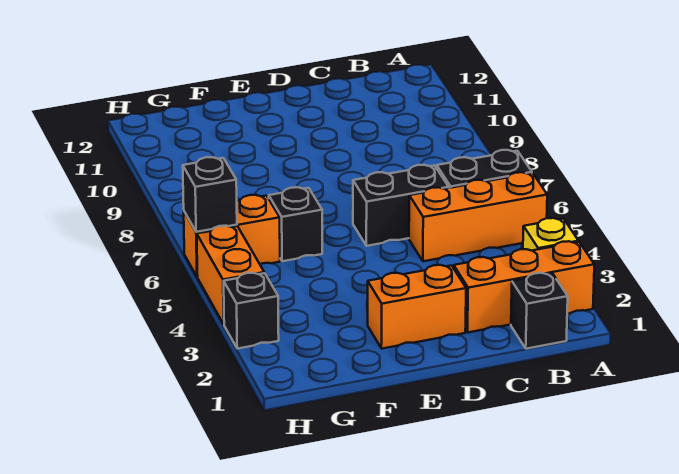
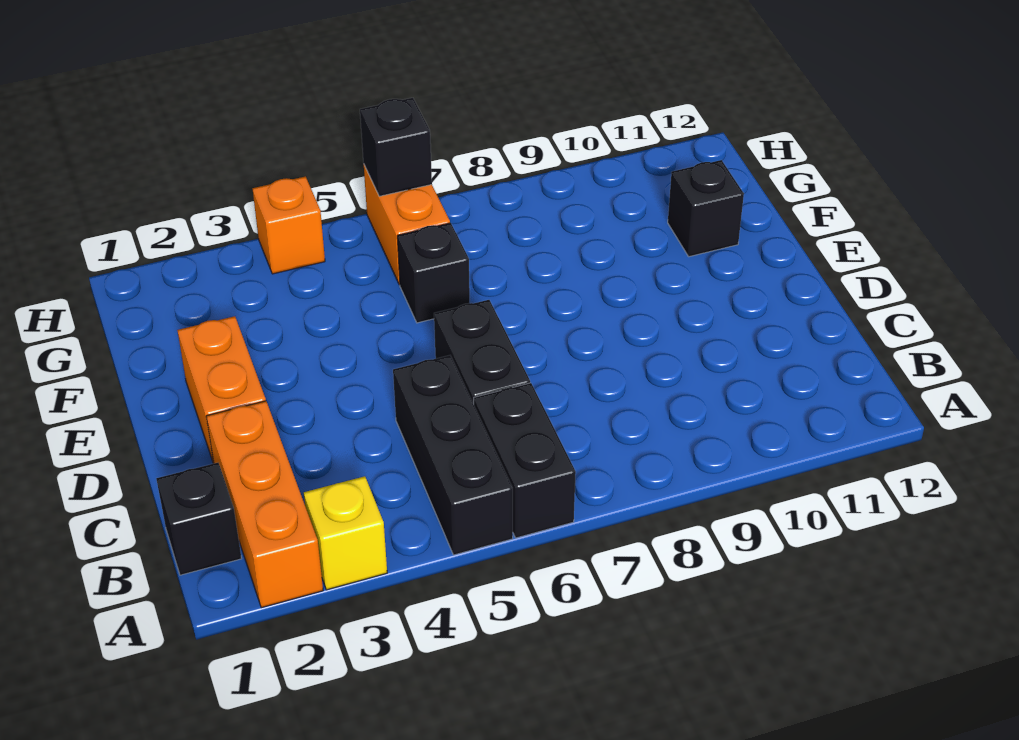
orange 1x3 brick [409,172,547,261] -> black 1x3 brick [393,355,513,555]
black 1x1 brick [224,273,279,349] -> black 1x1 brick moved to [668,160,744,257]
orange 1x2 brick [197,226,264,324] -> orange 1x1 brick [253,176,325,274]

